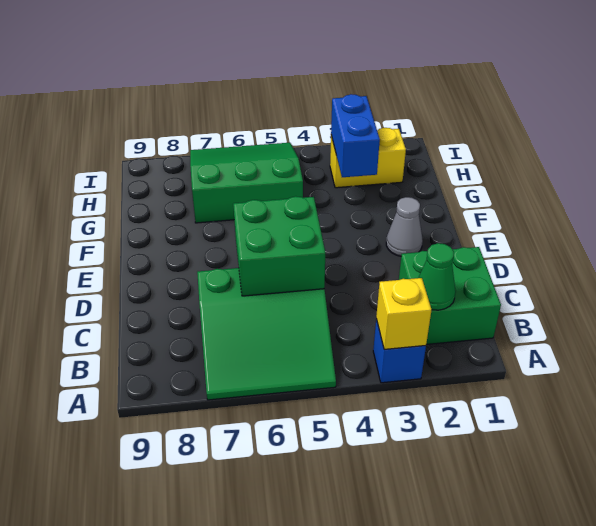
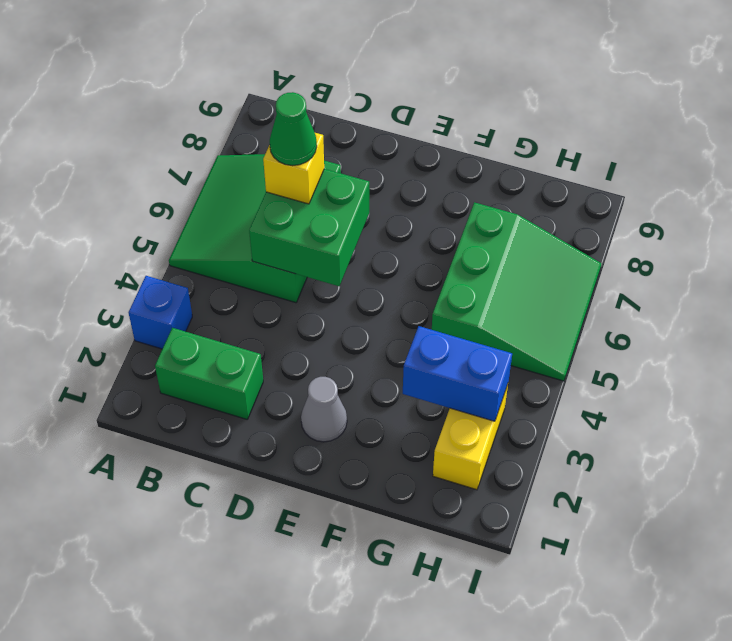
yellow 1x1 brick [376,278,431,349] -> yellow 1x1 brick moved to [263,133,324,204]
green 2x2 brick [399,247,501,345] -> green 1x2 brick [155,328,263,419]
green 1x1 cone [419,243,456,310] -> green 1x1 cone moved to [270,92,317,166]

